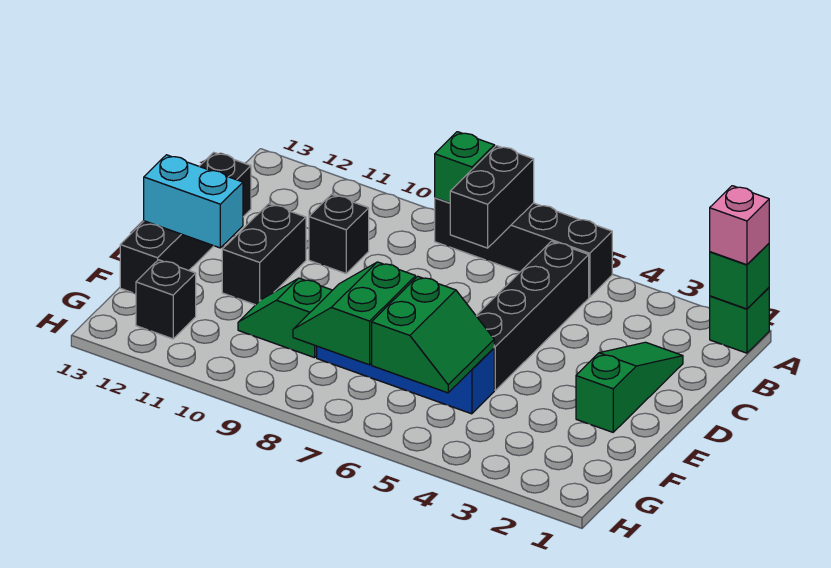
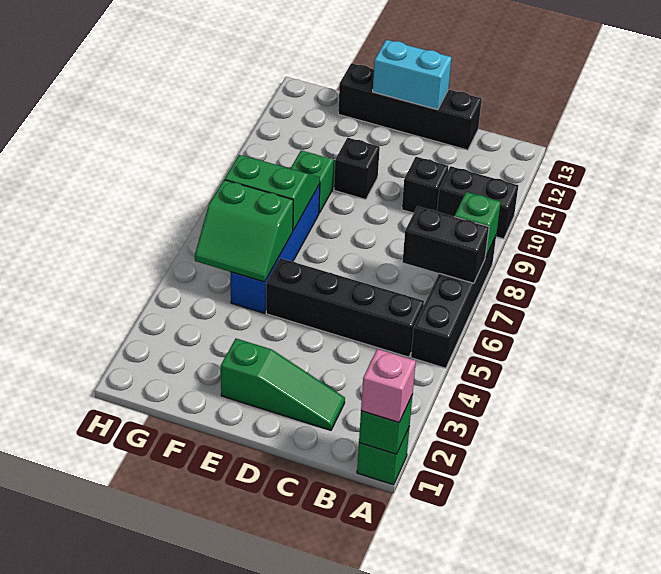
black 1x2 brick [222,204,306,305] -> black 1x2 brick moved to [437,166,518,239]
cyan 1x2 brick [144,155,243,248] -> cyan 1x2 brick turned to [373,40,452,110]
black 1x1 brick [136,260,196,339] -> black 1x1 brick moved to [334,138,380,200]

